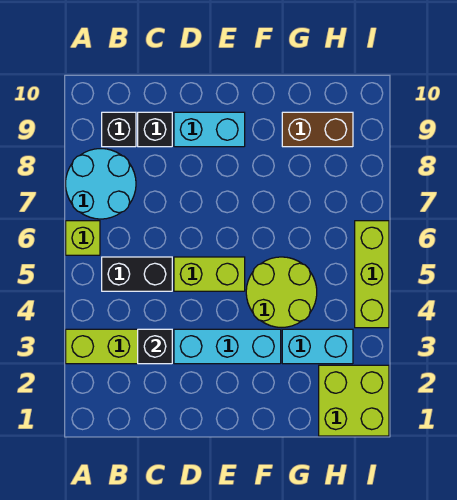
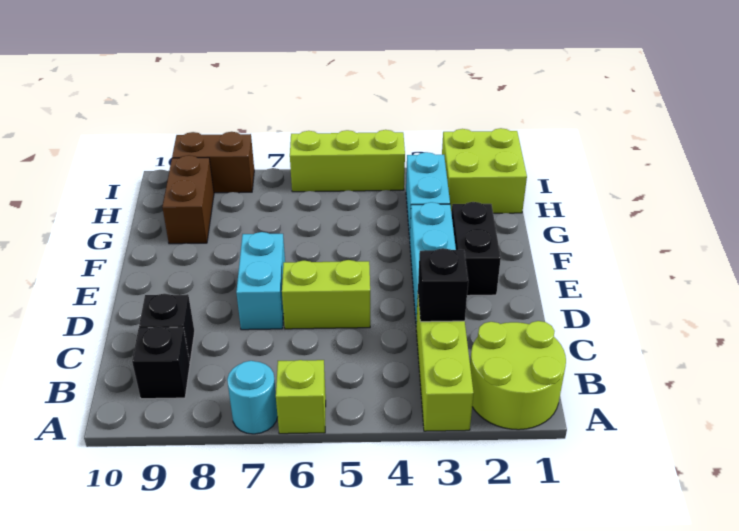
cyan 2x2 round brick [66,149,136,219] -> cyan 1x1 round brick [227,361,278,434]
black 1x2 brick [102,257,172,291] -> black 1x2 brick moved to [452,202,501,296]
lime 1x2 brick [174,257,245,291] -> lime 1x2 brick turned to [282,260,370,329]
cyan 1x2 brick [174,112,245,147] -> cyan 1x2 brick moved to [236,232,285,330]
lime 2x2 round brick [246,257,317,328] -> lime 2x2 round brick moved to [470,321,566,430]
none -> brown 1x2 brick [172,132,254,193]

